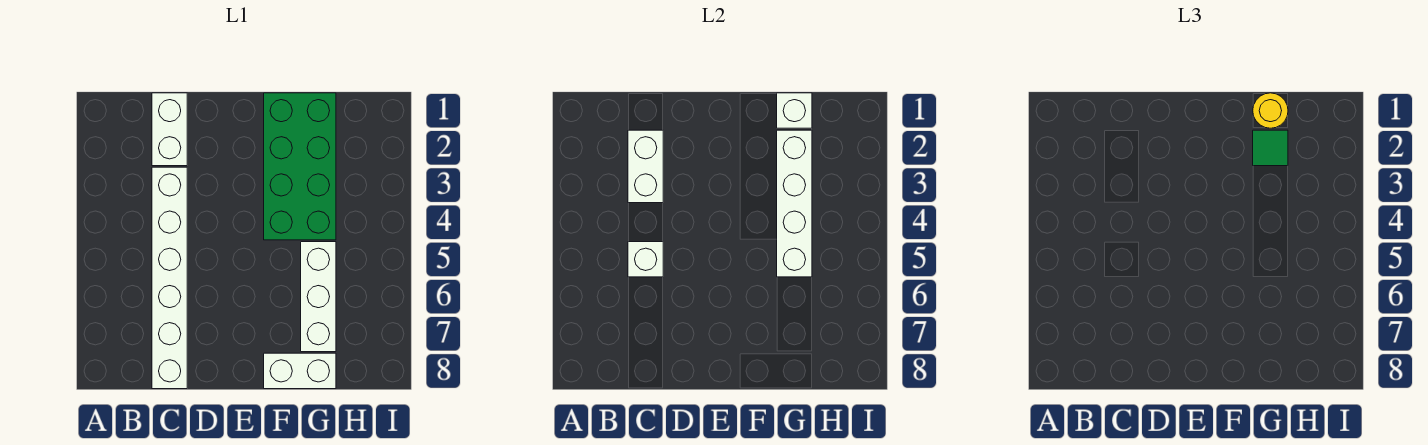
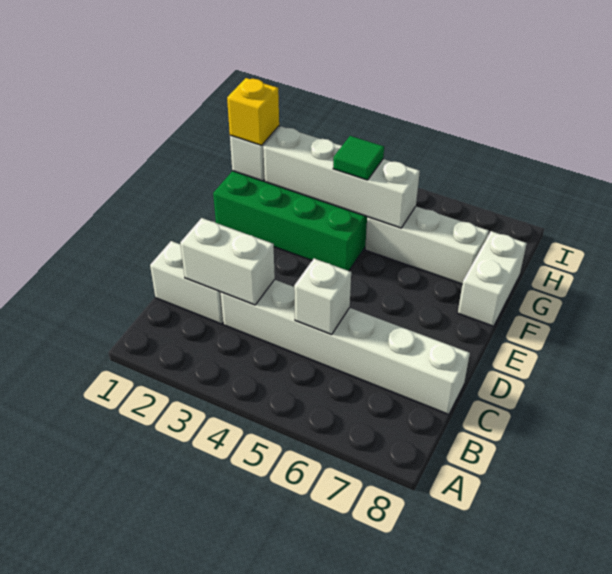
yellow 1x1 round brick [1253,93,1288,128] -> yellow 1x1 brick [227,78,279,145]
green 1x1 tile [1253,130,1288,166] -> green 1x1 tile moved to [333,136,384,180]

